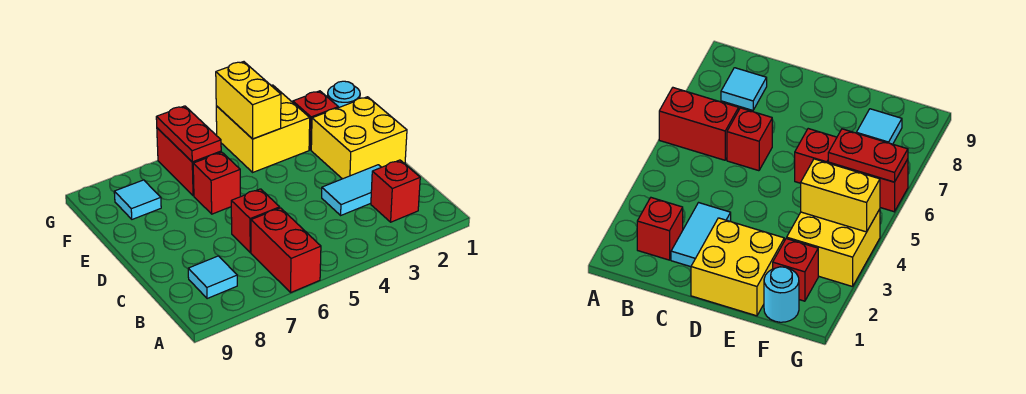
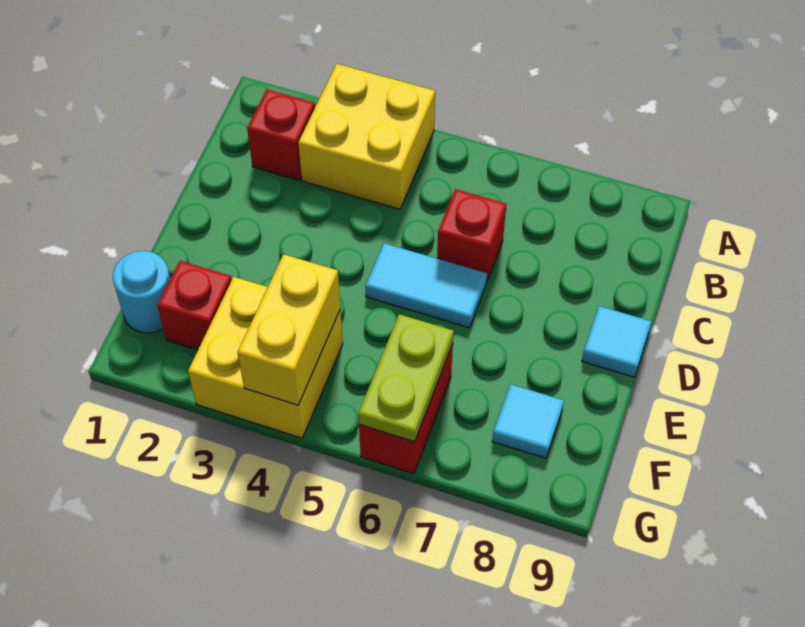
red 1x2 brick [251,208,321,292] -> none
cyan 1x1 tile [188,256,237,299] -> cyan 1x1 tile moved to [582,306,651,377]
cyan 1x2 tile [322,165,381,215] -> cyan 1x2 tile moved to [365,243,487,328]
yellow 2x2 brick [311,97,407,179] -> yellow 2x2 brick moved to [298,64,435,209]
red 1x1 brick [193,152,240,214] -> none
red 1x2 plate [156,106,221,162] -> lime 1x2 plate [358,314,454,442]

